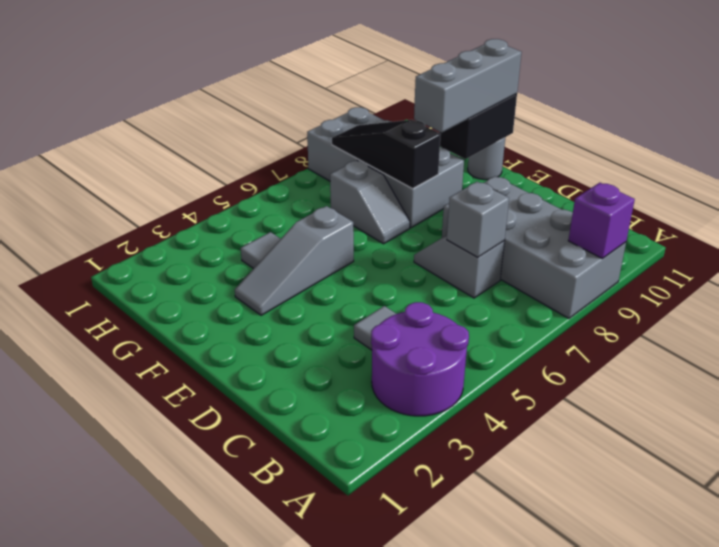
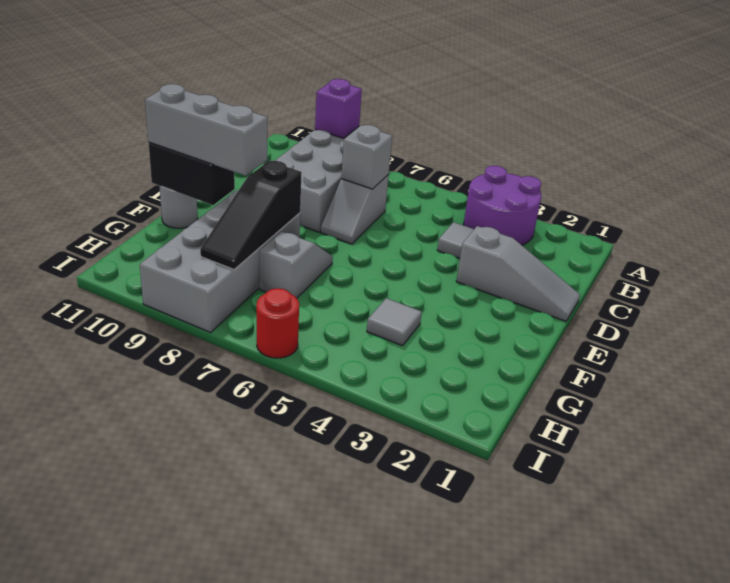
grey 1x3 slope [235,206,354,315] -> grey 1x3 slope moved to [456,226,580,321]
none -> red 1x1 round brick [256,288,299,358]

